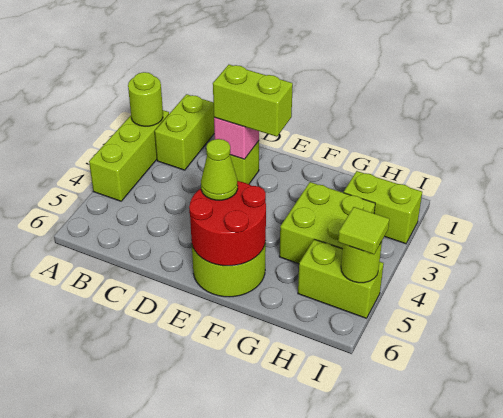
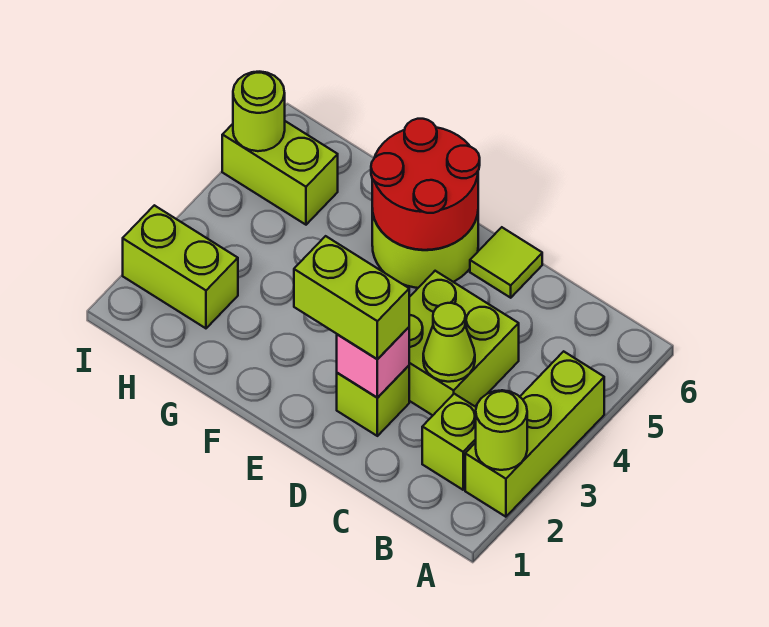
lime 1x2 brick [155,94,214,170] -> lime 1x1 brick [422,394,476,490]
lime 1x1 cone [201,139,238,200] -> lime 1x1 cone moved to [423,303,475,382]
lime 2x2 brick [279,182,375,264] -> lime 2x2 brick moved to [409,271,519,415]
lime 1x1 tile [338,207,389,254] -> lime 1x1 tile moved to [470,227,542,298]

